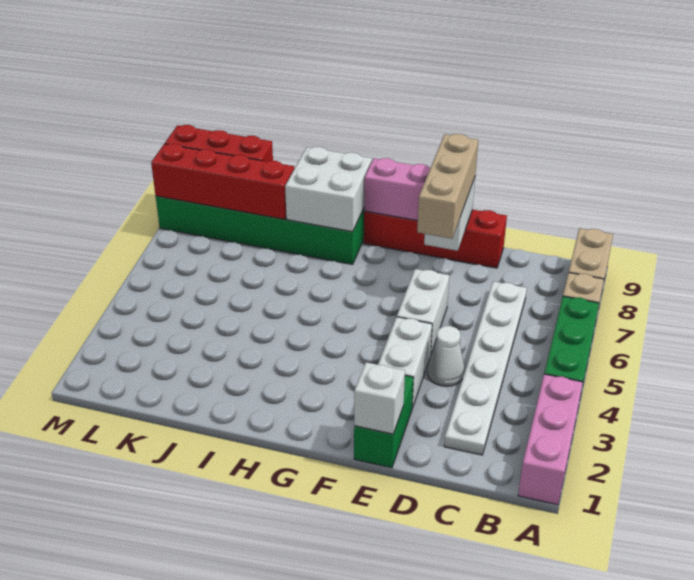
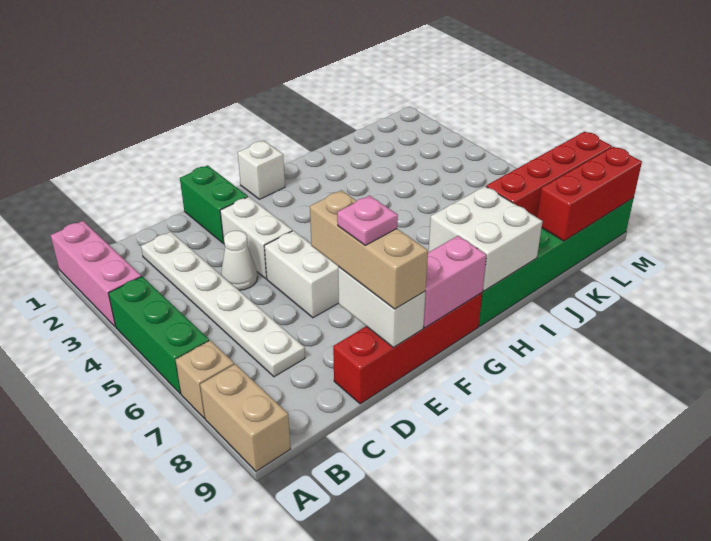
white 1x1 brick [354,362,405,434] -> white 1x1 brick moved to [238,141,285,199]
none -> pink 1x1 plate [337,195,398,245]

